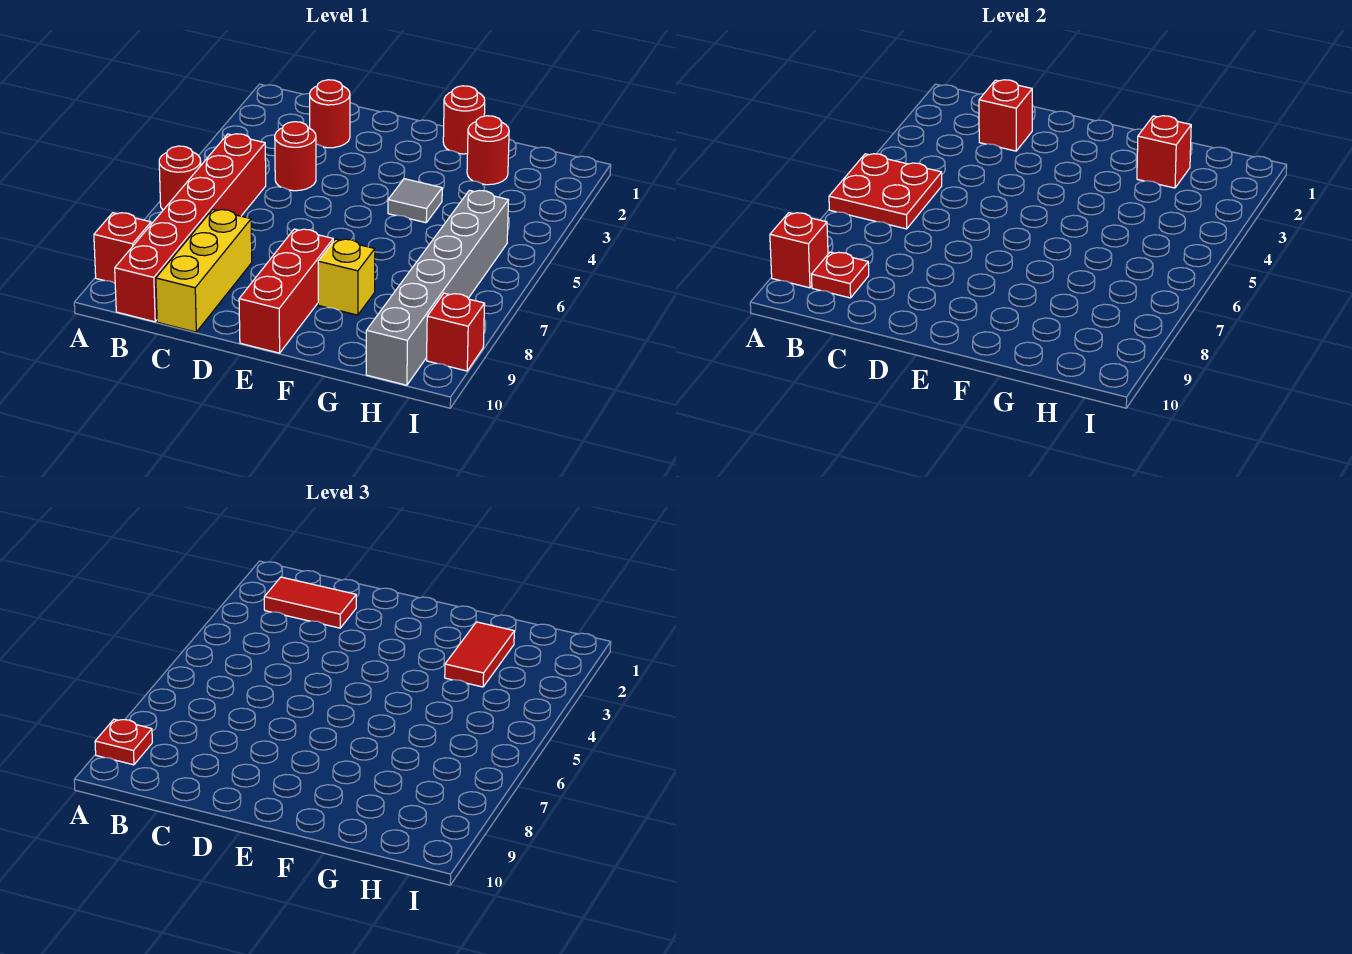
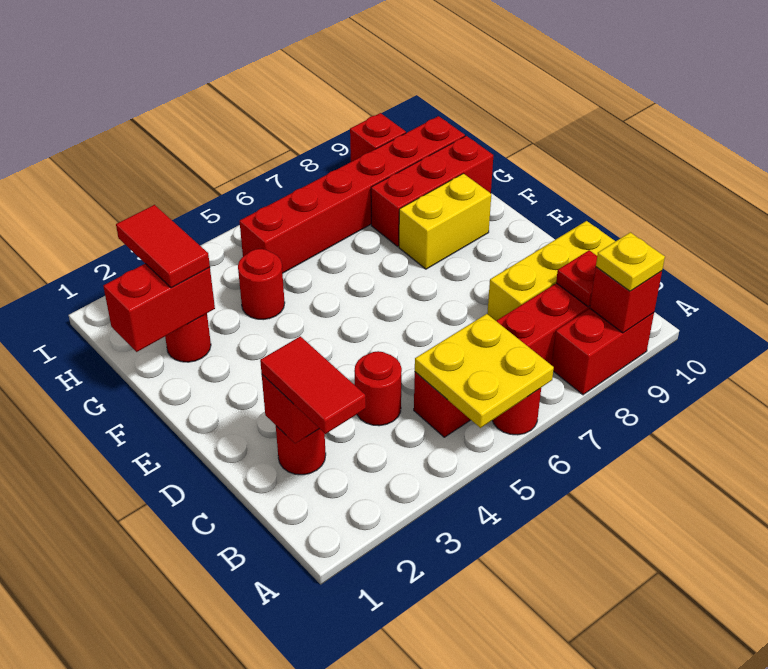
red 2x2 plate [829,154,942,229] -> yellow 2x2 plate [415,314,554,428]
red 1x1 brick [94,213,151,283] -> red 1x2 brick [552,309,654,395]
red 1x1 plate [95,719,152,765] -> yellow 1x1 plate [596,232,665,291]
red 1x3 brick [239,229,333,353] -> red 1x3 brick moved to [371,136,493,246]
red 1x1 round brick [443,86,485,154] -> red 1x1 round brick moved to [238,249,285,320]
grey 1x1 tile [388,179,442,223] -> none
yellow 1x1 brick [318,239,375,315] -> yellow 1x2 brick [399,174,491,269]
red 1x1 brick [1137,116,1191,188] -> red 1x2 brick [103,264,215,352]
red 1x2 tile [445,622,514,687] -> red 1x2 tile turned to [116,205,210,288]
grey 1x6 brick [366,190,508,385] -> red 1x6 brick [240,116,465,273]

